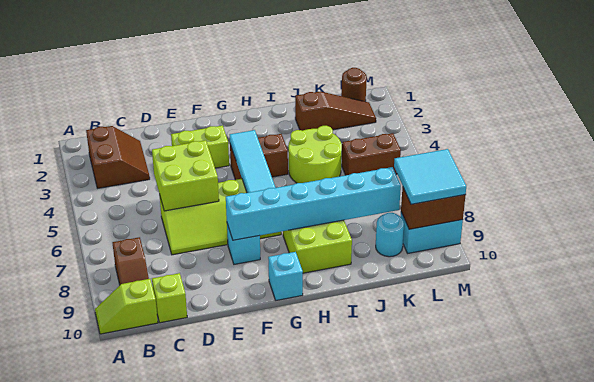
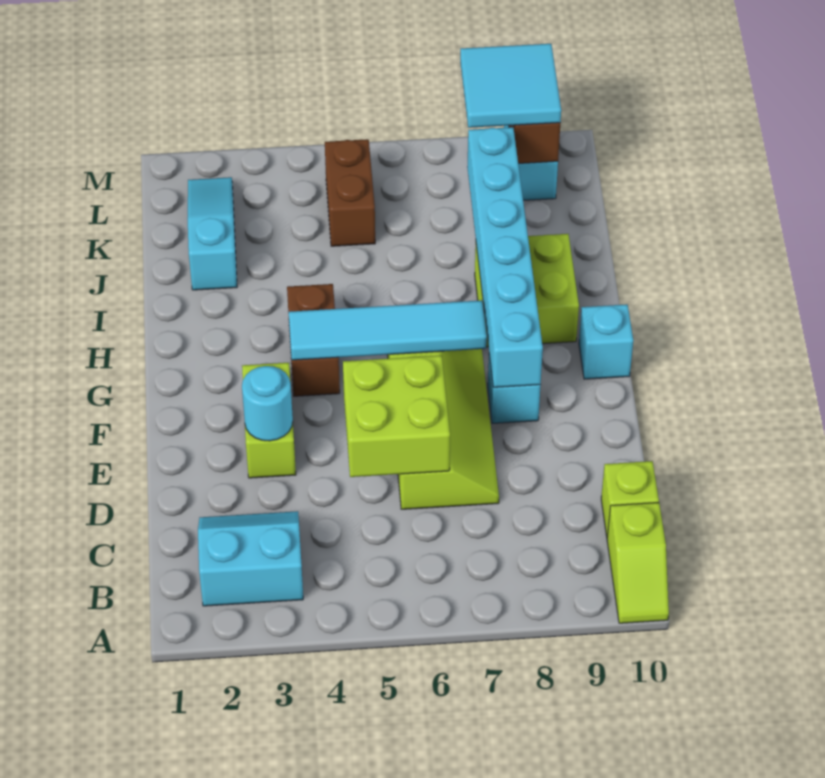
brown 2x2 slope [86,126,150,188] -> cyan 2x2 slope [198,511,303,606]
brown 1x2 slope [112,237,149,285] -> none
lime 2x2 round brick [288,126,342,183] -> none
brown 1x3 slope [295,92,376,131] -> cyan 1x3 slope [188,177,237,290]
cyan 1x1 round brick [376,213,404,257] -> cyan 1x1 round brick moved to [242,366,293,441]
brown 1x1 round brick [341,68,367,101] -> none

